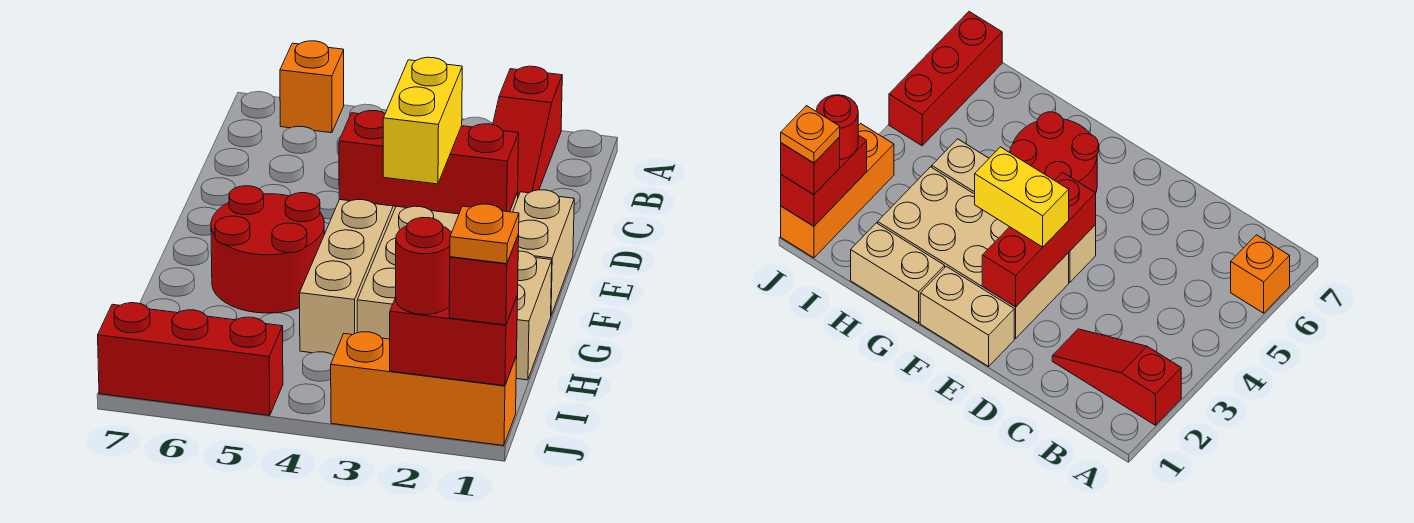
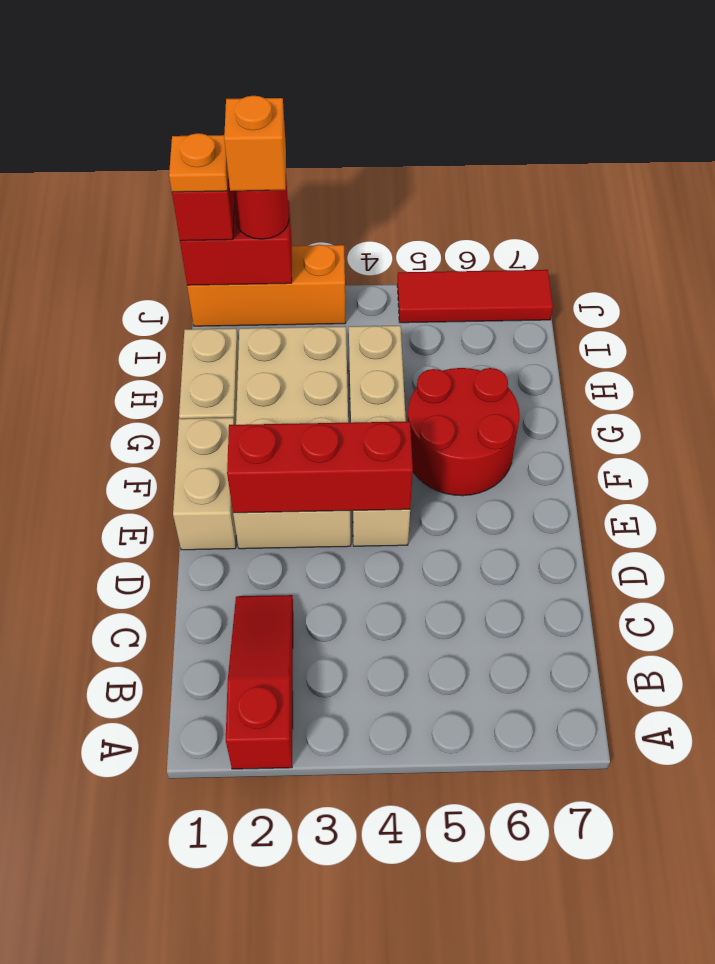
orange 1x1 brick [280,41,344,133] -> orange 1x1 brick moved to [224,96,286,191]
yellow 1x2 brick [383,57,462,184] -> none
red 1x3 brick [98,303,283,416] -> red 1x3 tile [397,270,553,323]

